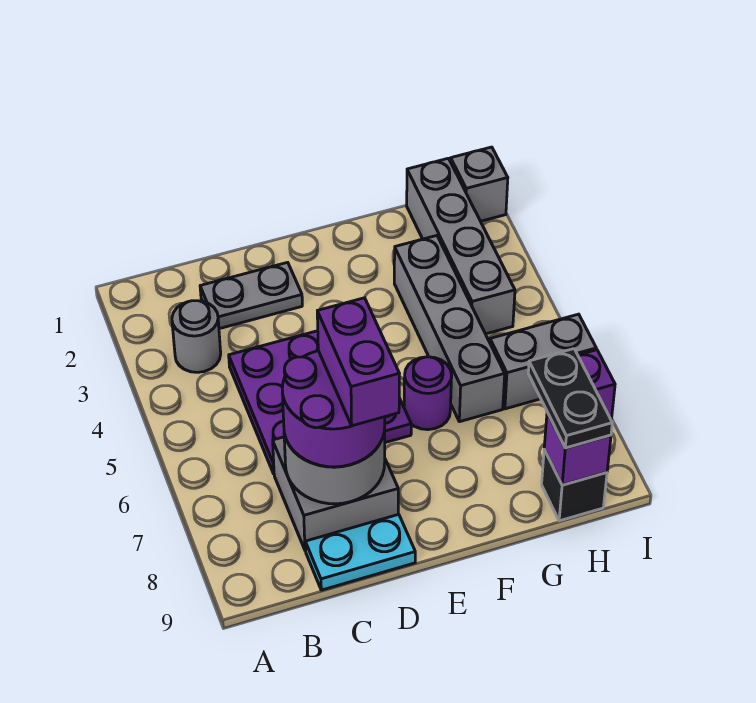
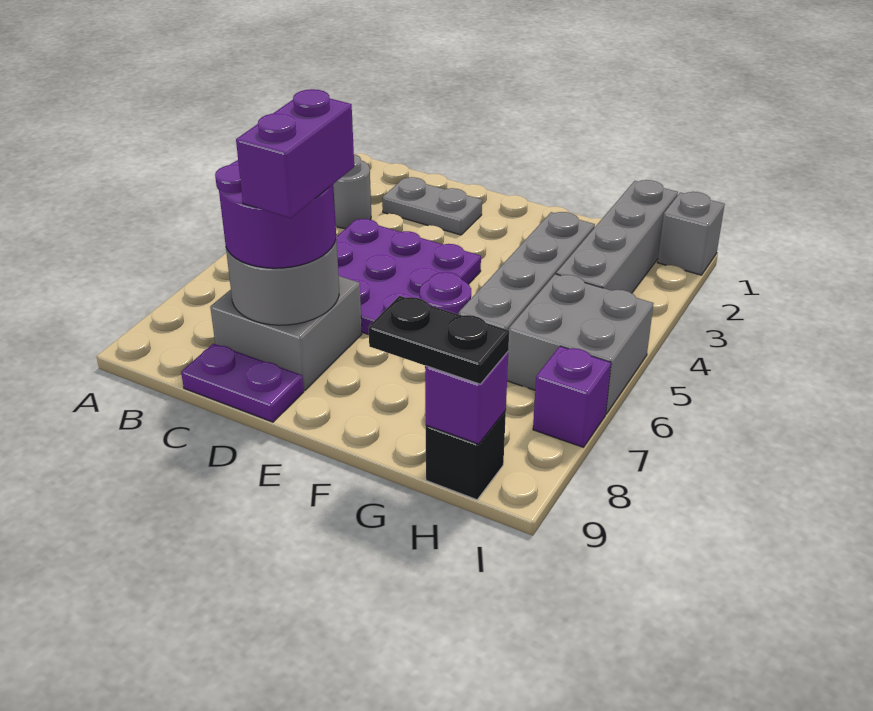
cyan 1x2 plate [305,514,415,590] -> purple 1x2 plate [181,344,304,422]
grey 1x2 brick [490,314,596,409] -> grey 2x2 brick [507,274,654,414]
black 1x2 plate [528,349,612,448] -> black 1x2 plate turned to [368,296,509,384]

